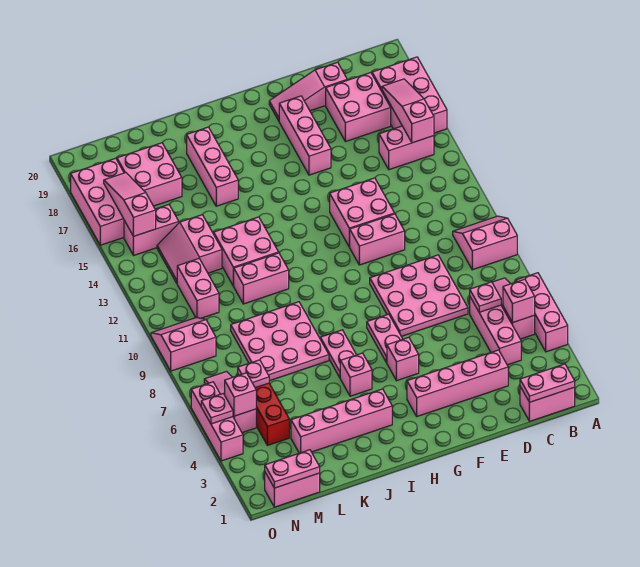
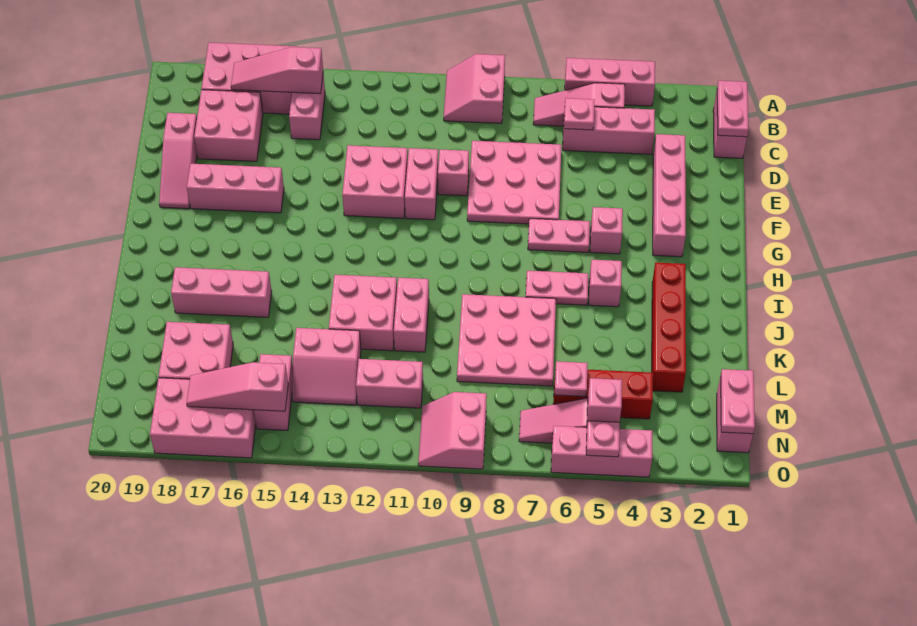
pink 1x1 brick [503,279,535,323] -> pink 1x1 brick moved to [438,149,469,196]
pink 1x4 brick [291,389,392,453] -> red 1x4 brick [652,263,686,392]

